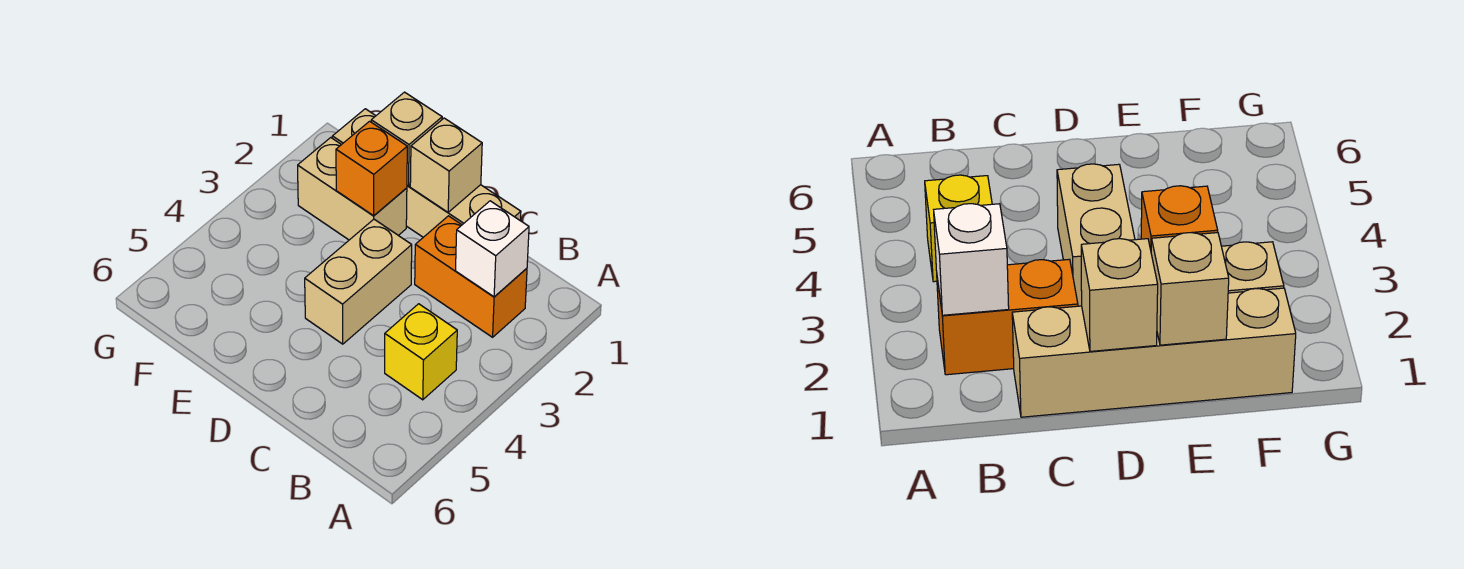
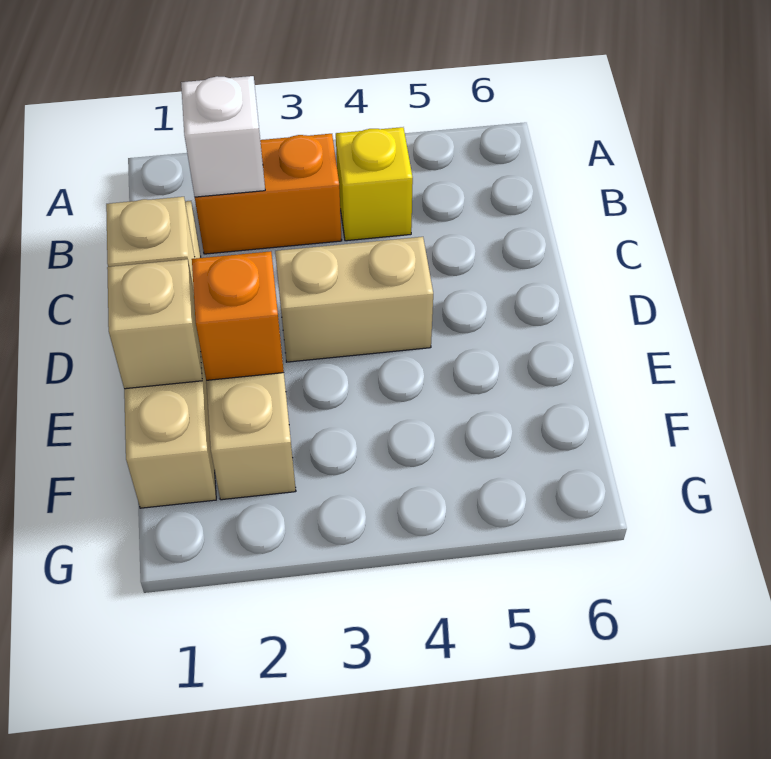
orange 1x2 brick [415,216,527,337] -> orange 1x2 brick turned to [195,134,342,254]

